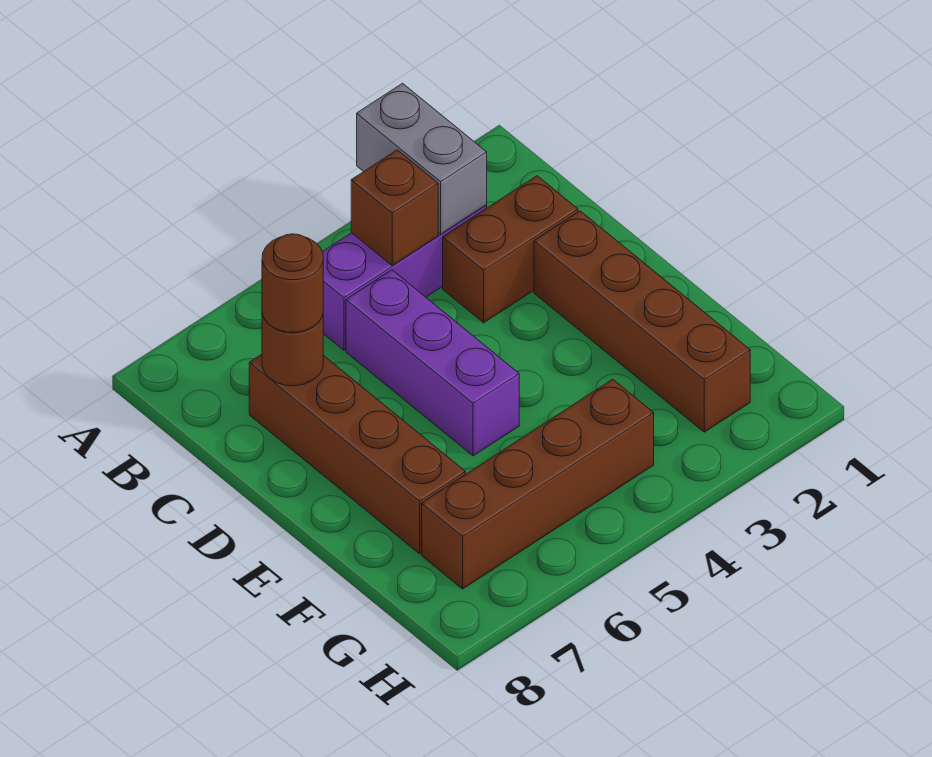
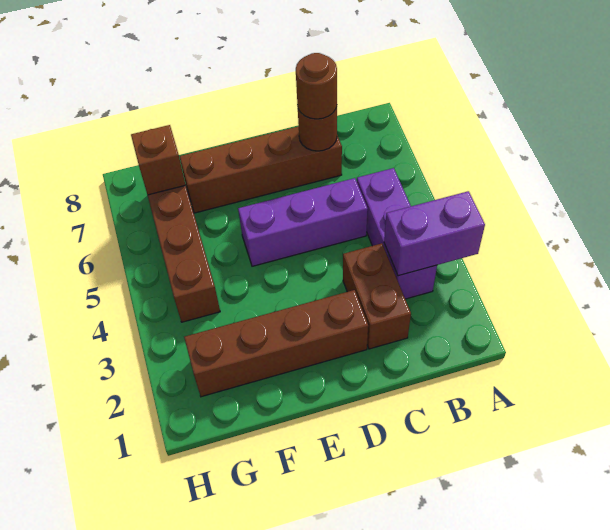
grey 1x2 brick [357,83,487,234] -> purple 1x2 brick [384,191,485,276]
brown 1x1 brick [351,150,438,266] -> brown 1x1 brick moved to [131,125,186,195]

